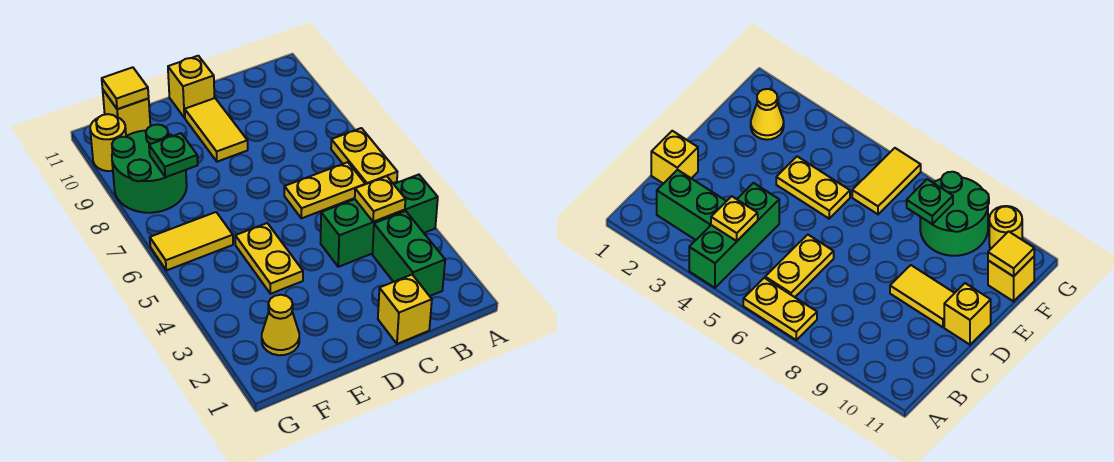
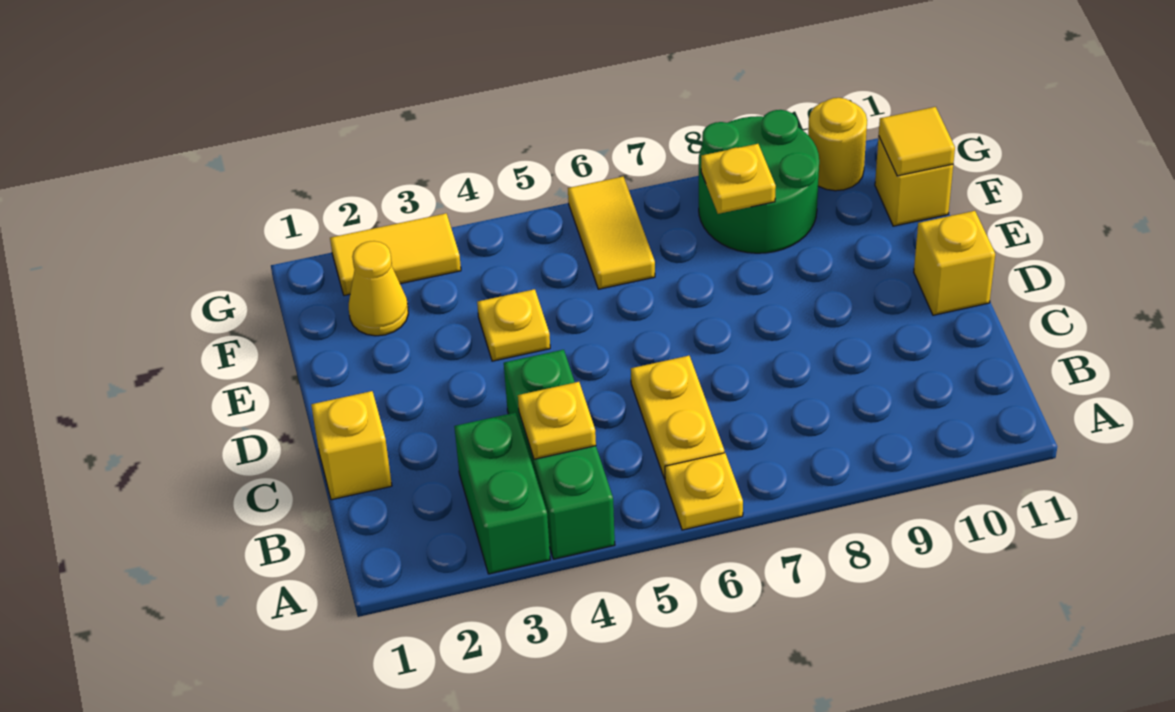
yellow 1x2 plate [331,128,397,184] -> yellow 1x1 plate [665,453,743,530]
green 1x2 brick [372,211,445,296] -> green 1x2 brick turned to [454,413,550,574]
yellow 1x2 tile [185,98,248,162] -> yellow 1x2 tile moved to [330,213,461,296]
yellow 1x2 plate [235,223,303,294] -> yellow 1x1 plate [477,289,550,361]
green 1x1 plate [149,133,198,177] -> yellow 1x1 plate [701,144,776,214]

